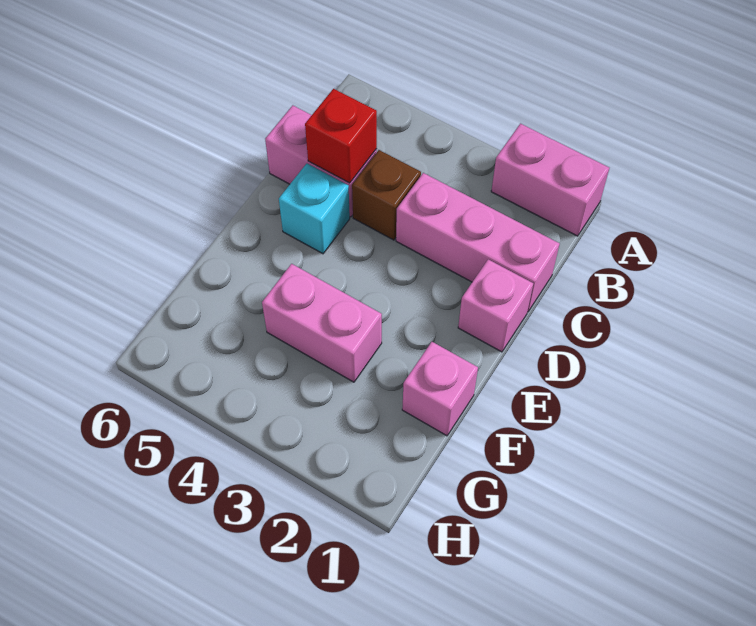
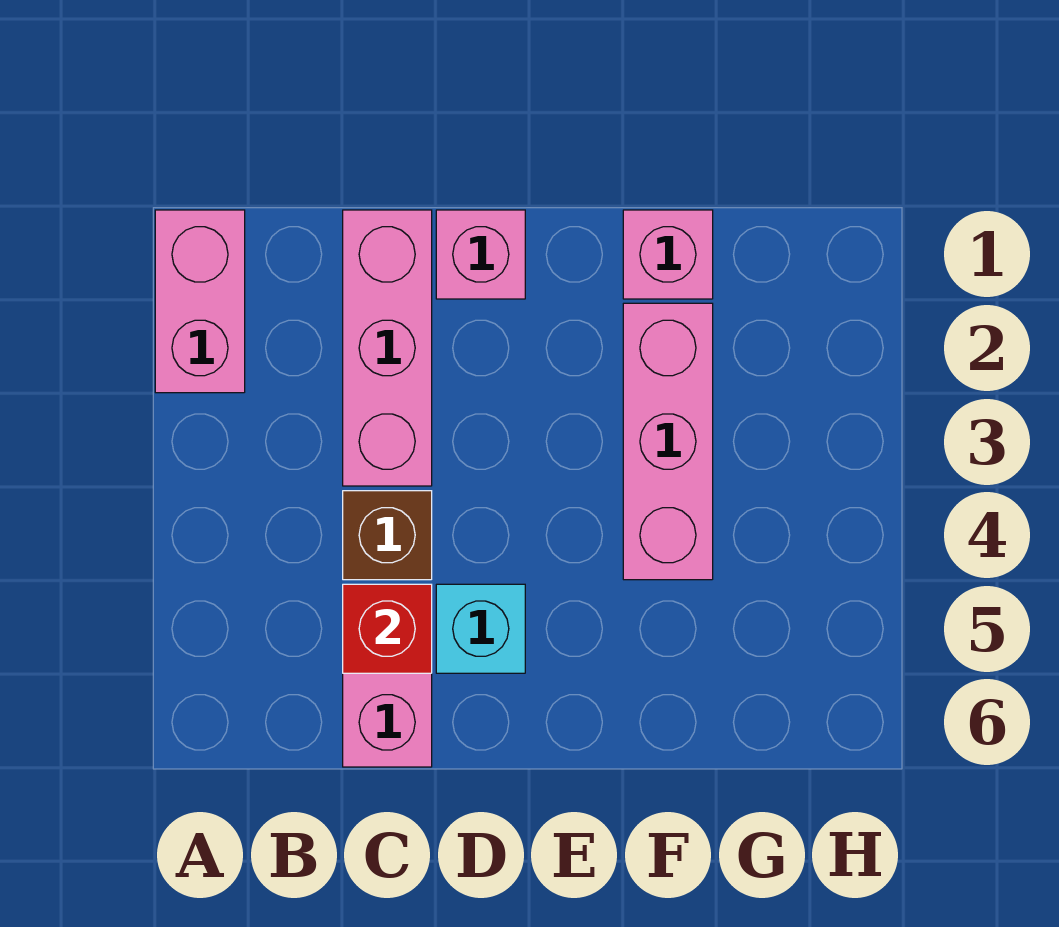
pink 1x2 brick [262,264,382,382] -> pink 1x3 brick [623,303,713,580]

